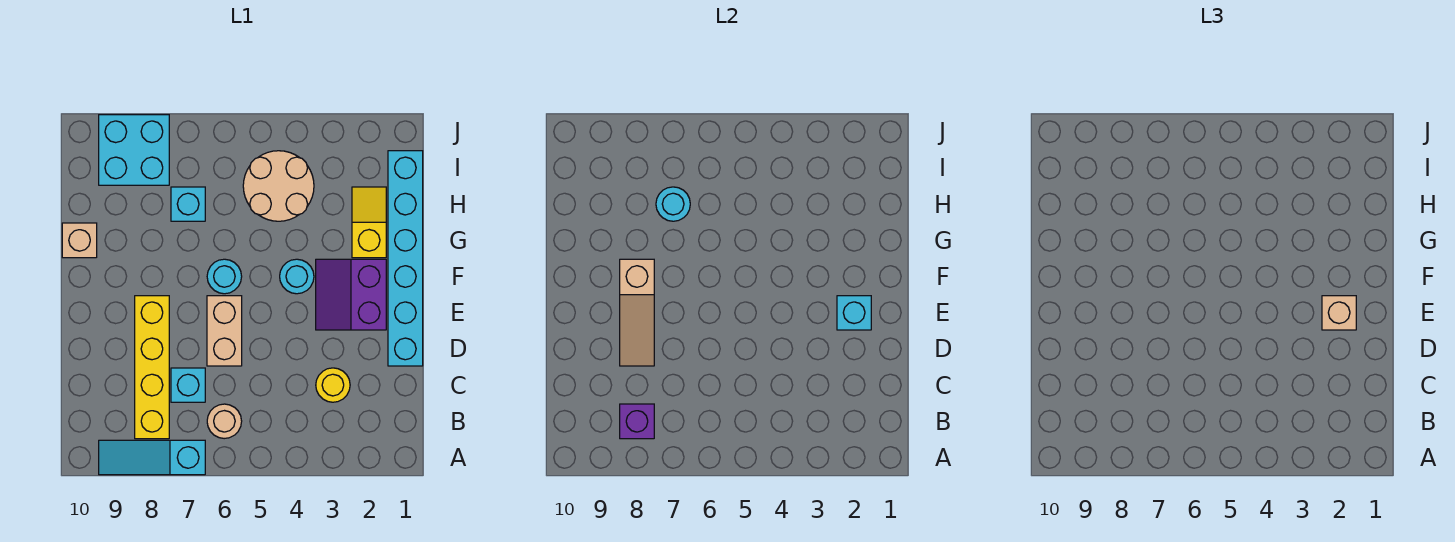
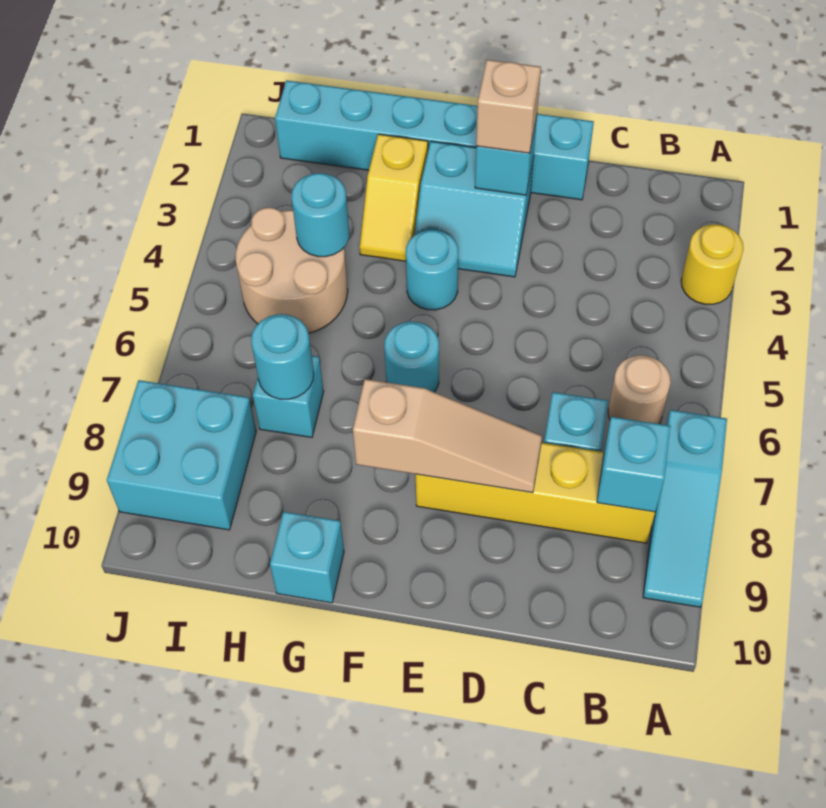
purple 1x1 brick [620,404,654,439] -> cyan 1x1 brick [597,417,671,512]
yellow 1x1 round brick [316,368,350,402] -> yellow 1x1 round brick moved to [681,224,744,304]
tan 1x2 brick [207,296,242,366] -> none
purple 2x2 slope [316,259,386,330] -> cyan 2x2 slope [415,141,533,277]
yellow 1x2 slope [352,187,386,258] -> yellow 1x2 slope turned to [360,134,428,261]
tan 1x1 brick [62,223,97,258] -> cyan 1x1 brick [270,512,344,603]
none -> cyan 1x1 round brick [291,173,349,257]

